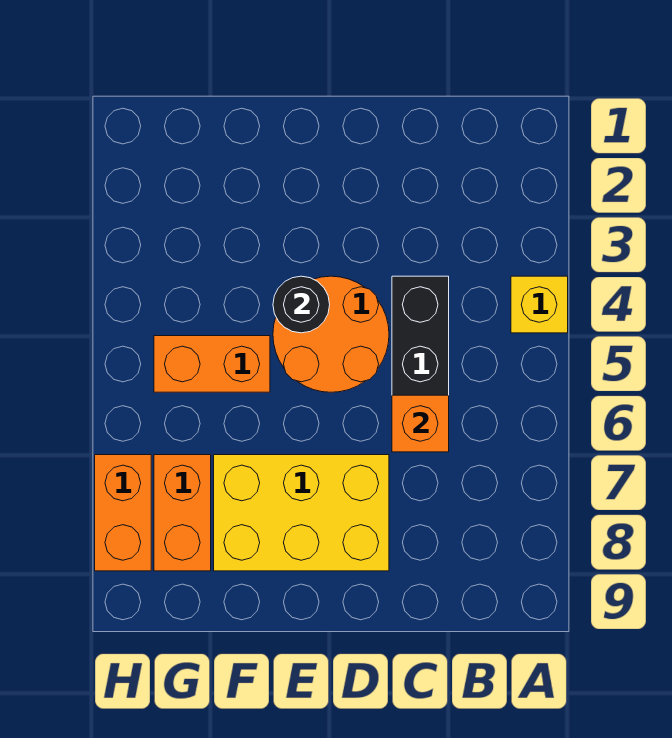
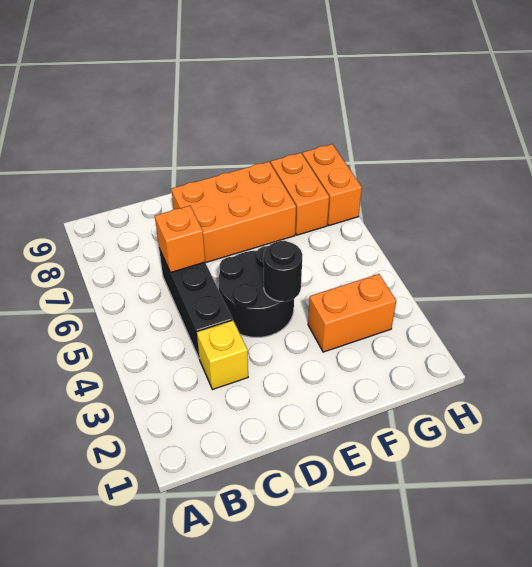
yellow 1x1 brick [511,276,568,333] -> yellow 1x1 brick moved to [197,321,248,389]
orange 2x2 round brick [273,276,389,392] -> black 2x2 round brick [218,246,294,337]
yellow 2x3 brick [214,455,389,571] -> orange 2x3 brick [171,162,296,263]
orange 1x2 brick [154,336,270,392] -> orange 1x2 brick moved to [308,274,396,352]

